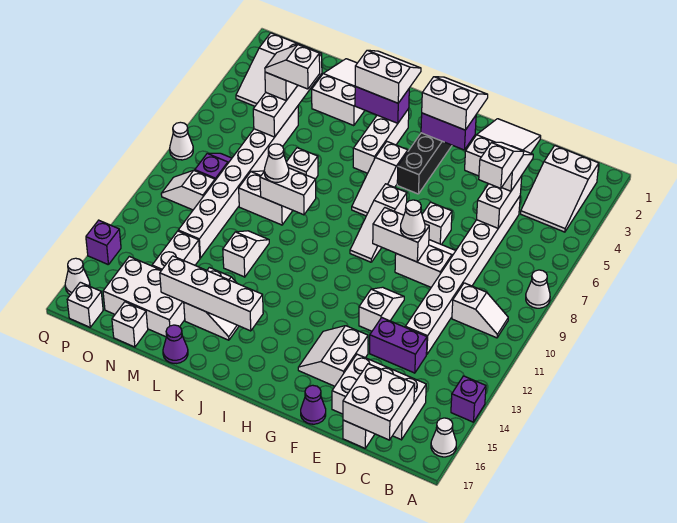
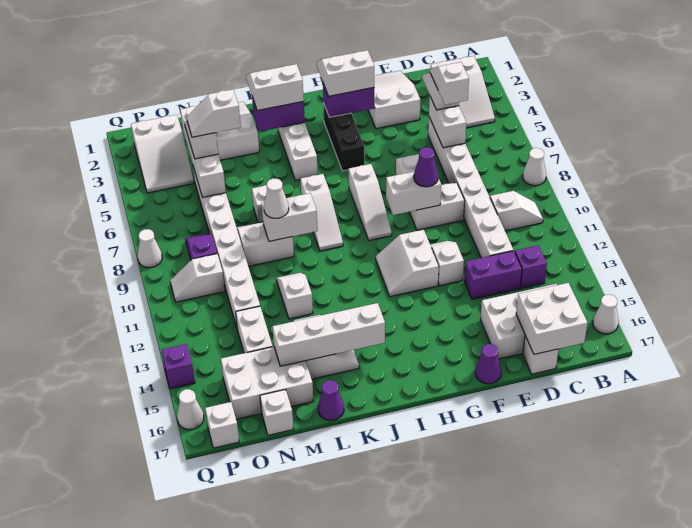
purple 1x1 brick [451,376,486,422] -> purple 1x1 brick moved to [515,245,547,288]
white 1x1 cone [400,200,425,239] -> purple 1x1 cone [414,147,438,187]
white 2x2 slope [298,326,368,386] -> white 2x2 slope moved to [376,230,439,297]
white 1x3 slope [352,142,408,216] -> white 1x3 slope moved to [300,174,343,251]

